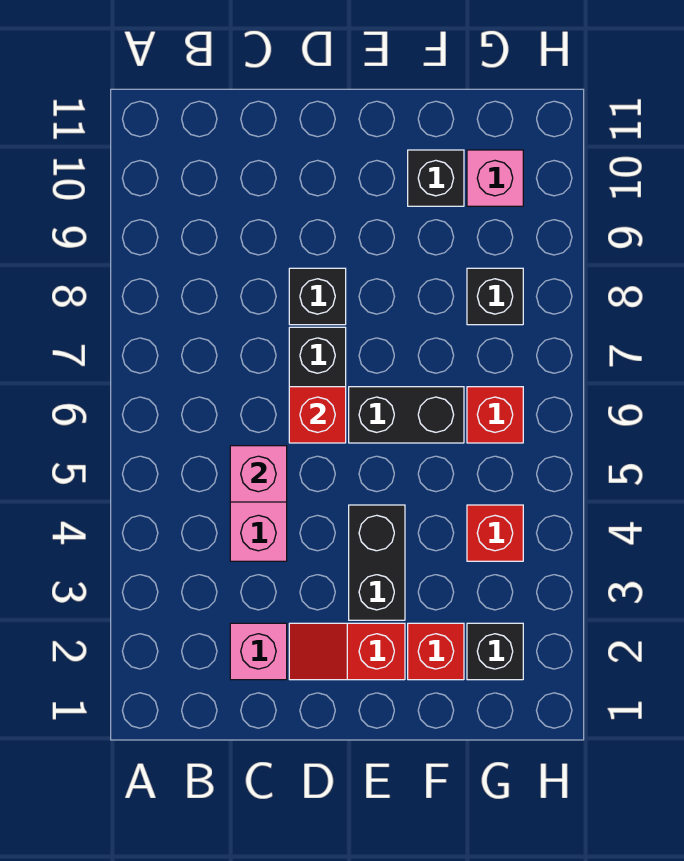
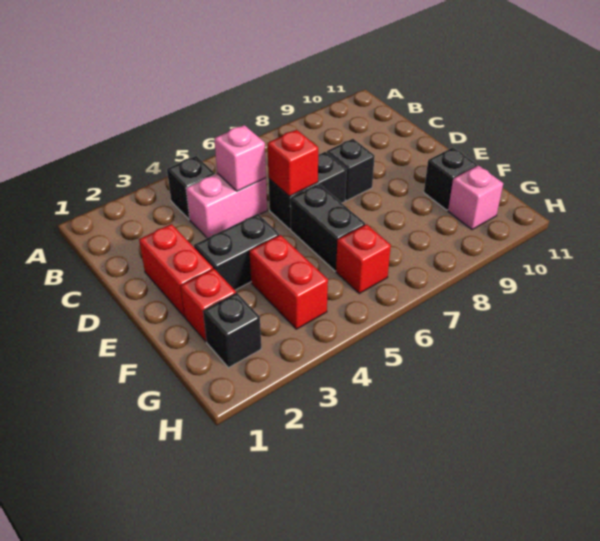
pink 1x1 brick [230,623,287,680] -> none
red 1x2 slope [289,623,405,680] -> red 1x2 brick [139,224,213,317]
red 1x1 brick [467,505,523,561] -> red 1x2 brick [250,235,328,329]
black 1x1 brick [467,268,523,325] -> black 1x1 brick moved to [167,156,215,219]

